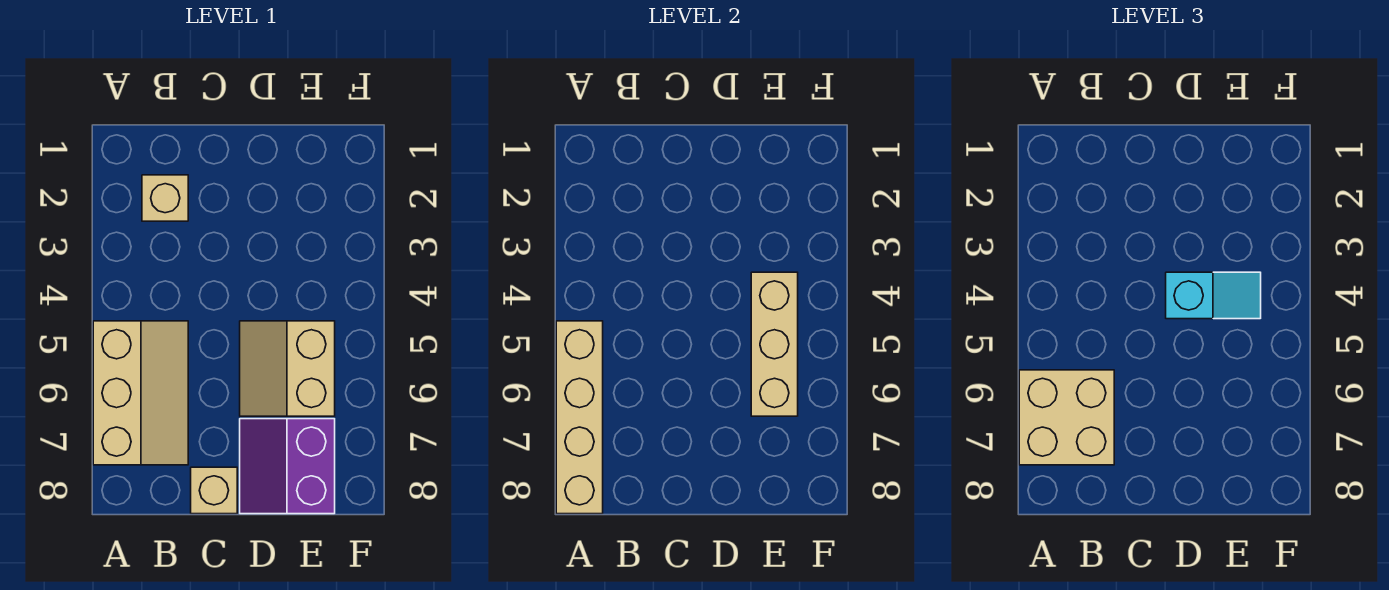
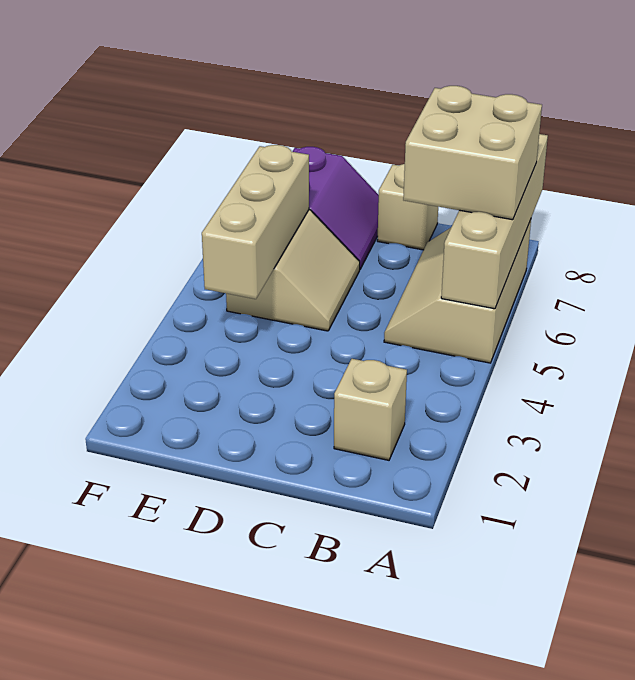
cyan 1x2 slope [1166,272,1261,319] -> none

